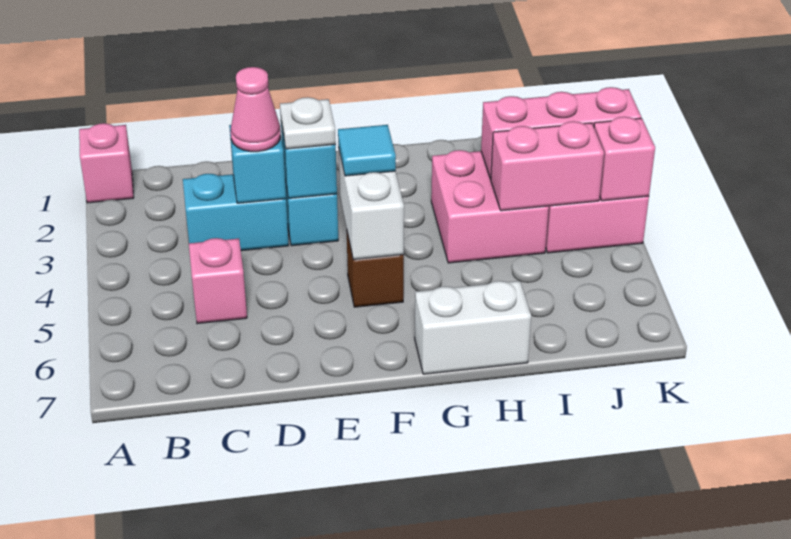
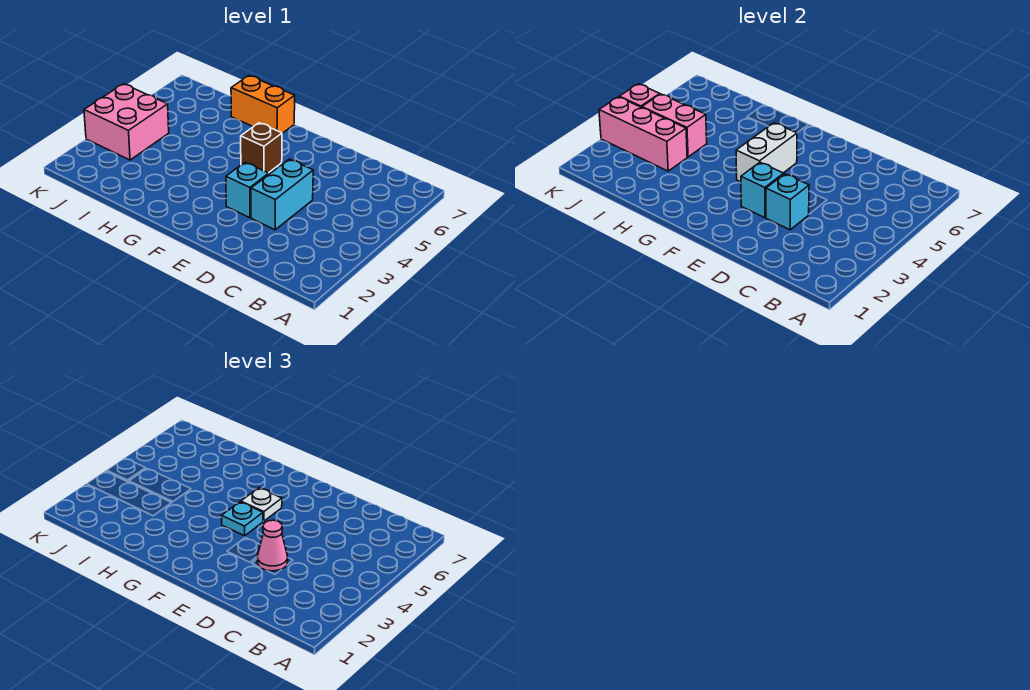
pink 1x1 brick [79,123,134,203] -> none
cyan 1x2 brick [183,174,289,251] -> cyan 1x2 brick turned to [251,159,313,230]
pink 1x1 brick [189,238,247,324] -> none
white 1x1 plate [280,97,336,149] -> white 1x1 plate moved to [241,488,282,521]
cyan 1x1 tile [338,125,396,176] -> cyan 1x1 plate [222,502,263,536]
white 1x2 brick [415,281,531,374] -> orange 1x2 brick [231,76,295,133]
pink 2x2 brick [431,150,549,263] -> none

